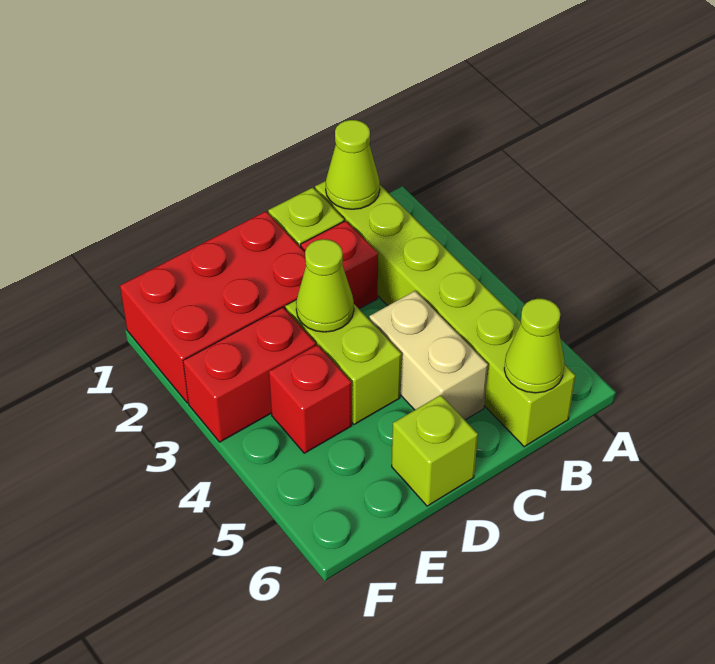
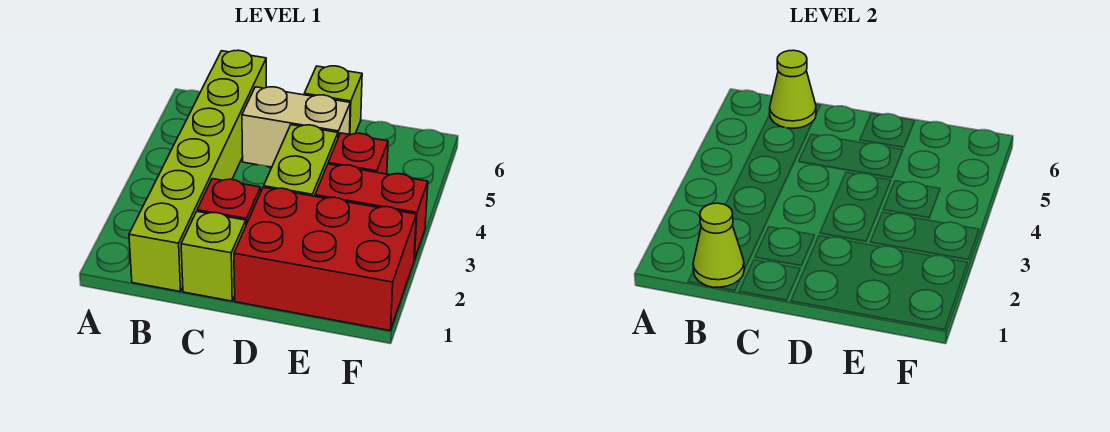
tan 1x2 brick [369,291,488,420] -> tan 1x2 brick turned to [242,87,350,167]
lime 1x1 cone [296,239,354,332] -> none

